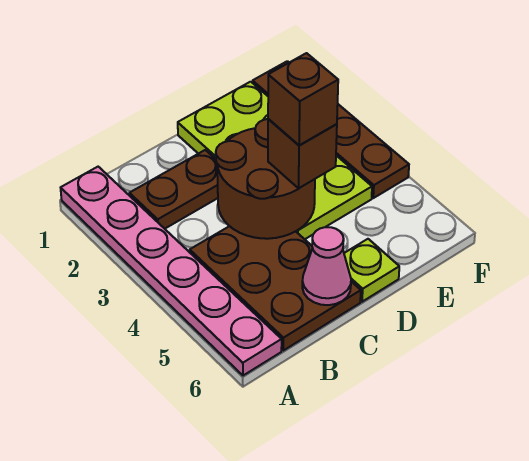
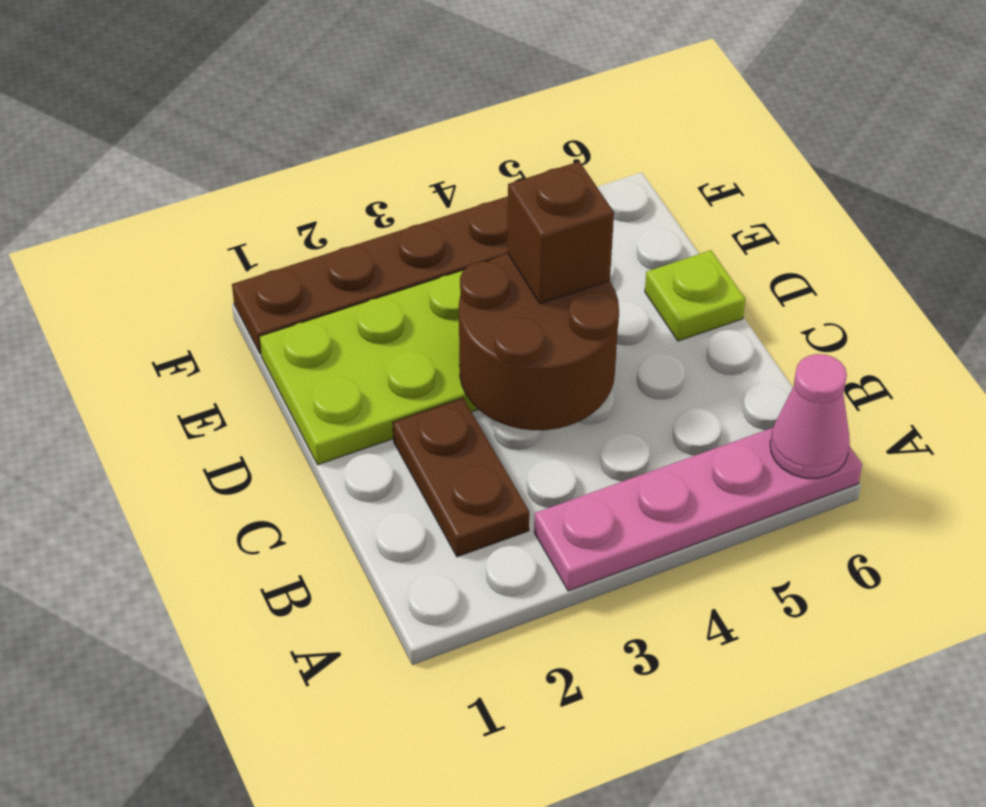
pink 1x6 plate [61,167,282,376] -> pink 1x4 plate [534,428,862,591]
brown 2x3 plate [190,226,361,351] -> none
pink 1x1 cone [302,227,351,305] -> pink 1x1 cone moved to [770,354,850,479]
brown 1x1 brick [268,53,338,146] -> none

